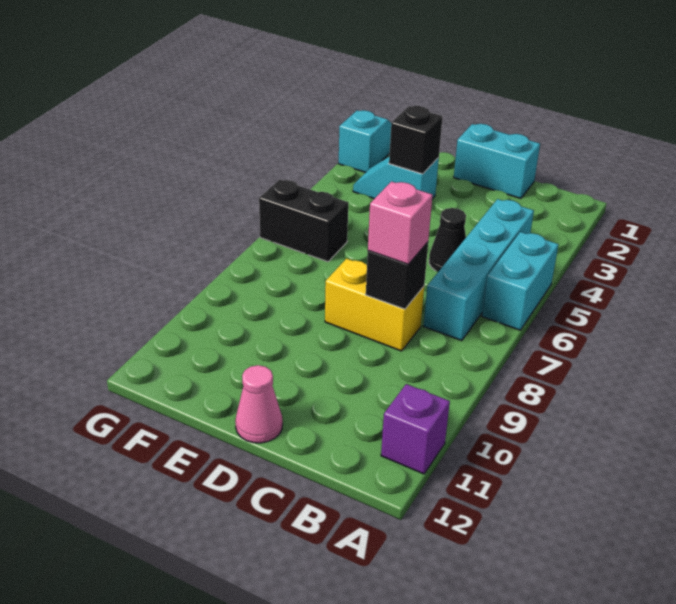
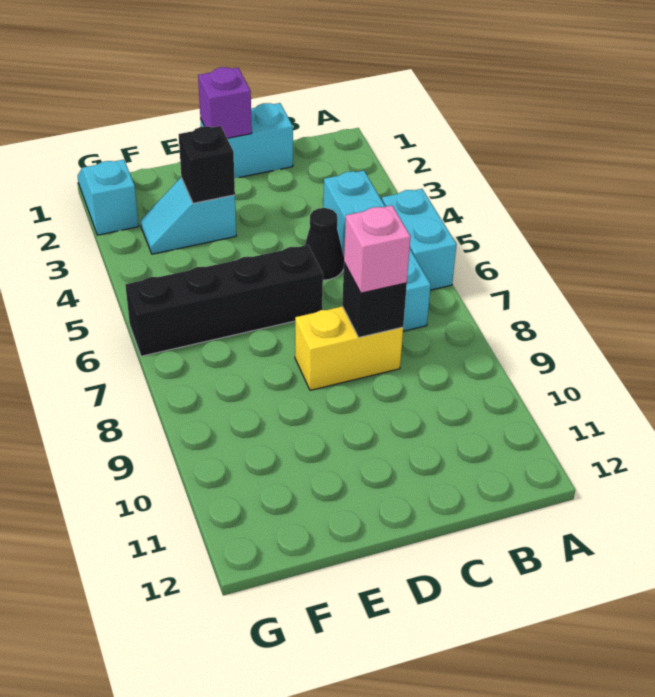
purple 1x1 brick [381,384,450,474] -> purple 1x1 brick moved to [198,67,252,138]
pink 1x1 cone [235,365,283,443] -> none
black 1x2 brick [259,180,348,262] -> black 1x4 brick [125,245,323,356]

